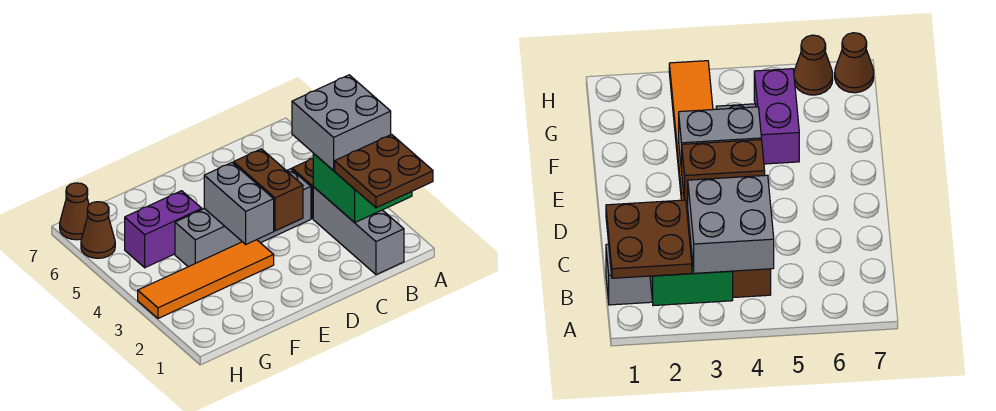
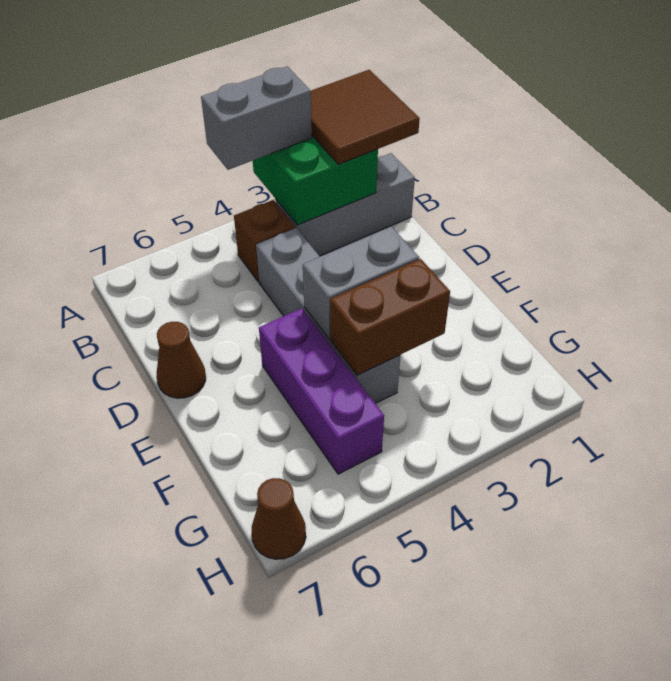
brown 2x2 plate [335,134,433,208] -> brown 2x2 tile [311,70,420,164]
grey 2x2 brick [292,75,391,171] -> grey 1x2 brick [201,66,312,170]
brown 1x2 brick [234,149,303,231] -> brown 1x2 brick moved to [330,259,450,375]
orange 1x4 tile [138,240,274,318] -> none
purple 1x2 brick [125,191,202,268] -> purple 1x3 brick [259,308,384,474]
brown 1x1 cone [81,202,115,258] -> brown 1x1 cone moved to [156,322,206,398]

